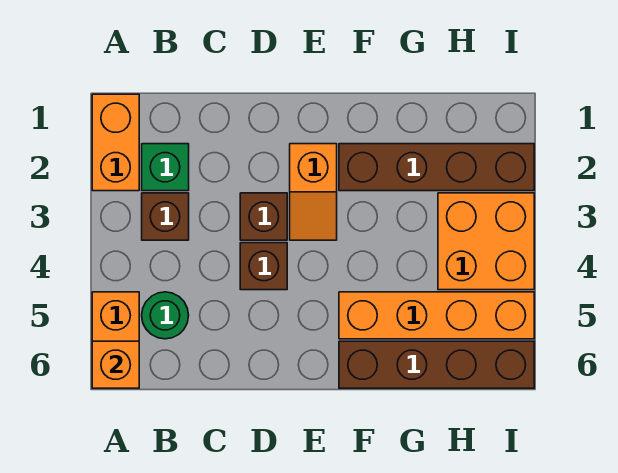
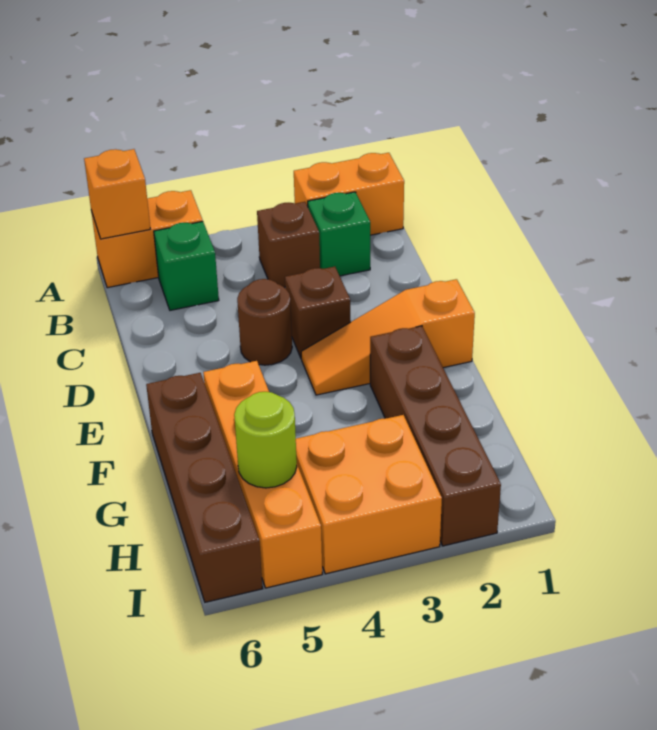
green 1x1 round brick [142,292,189,339] -> green 1x1 brick [154,222,219,310]
brown 1x1 brick [240,243,287,290] -> brown 1x1 round brick [237,279,292,365]
orange 1x2 slope [290,144,337,240] -> orange 1x3 slope [301,279,475,395]
none -> lime 1x1 round brick [234,392,297,488]

